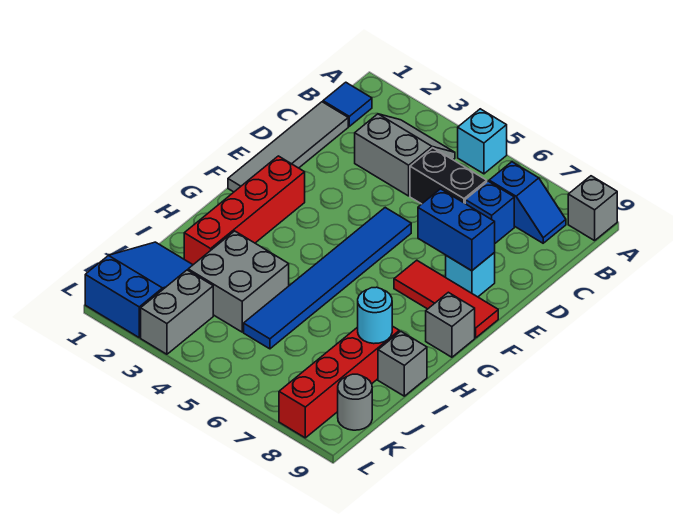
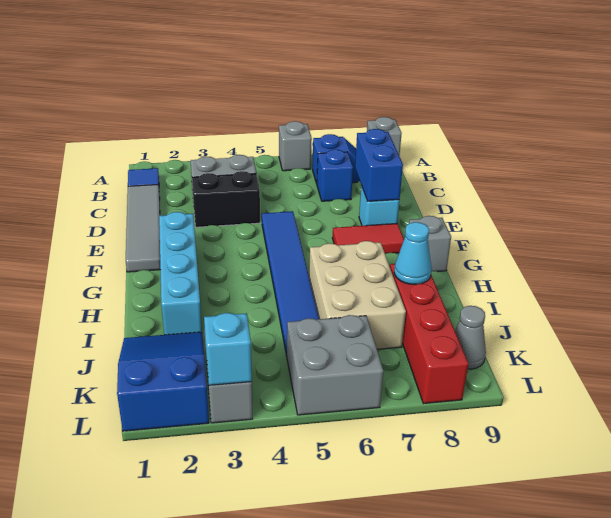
cyan 1x1 brick [458,109,507,174] -> cyan 1x1 brick moved to [204,313,252,385]
black 1x2 brick [410,148,487,204] -> black 1x2 brick moved to [192,171,260,227]
blue 1x2 brick [418,189,495,271] -> blue 1x2 brick turned to [355,129,403,201]
red 1x4 brick [184,156,305,265] -> cyan 1x4 brick [159,212,202,335]
red 1x3 tile [394,260,498,338] -> red 1x2 tile [332,223,404,254]
none -> tan 2x3 brick [309,241,406,349]
grey 2x2 brick [188,231,289,332] -> grey 2x2 brick moved to [287,315,383,415]
cyan 1x1 round brick [358,287,392,344] -> cyan 1x1 cone [394,222,431,284]
grey 1x1 brick [378,331,427,396] -> grey 1x1 brick moved to [279,121,312,171]
grey 1x1 round brick [338,374,372,430] -> grey 1x1 cone [455,306,486,369]

